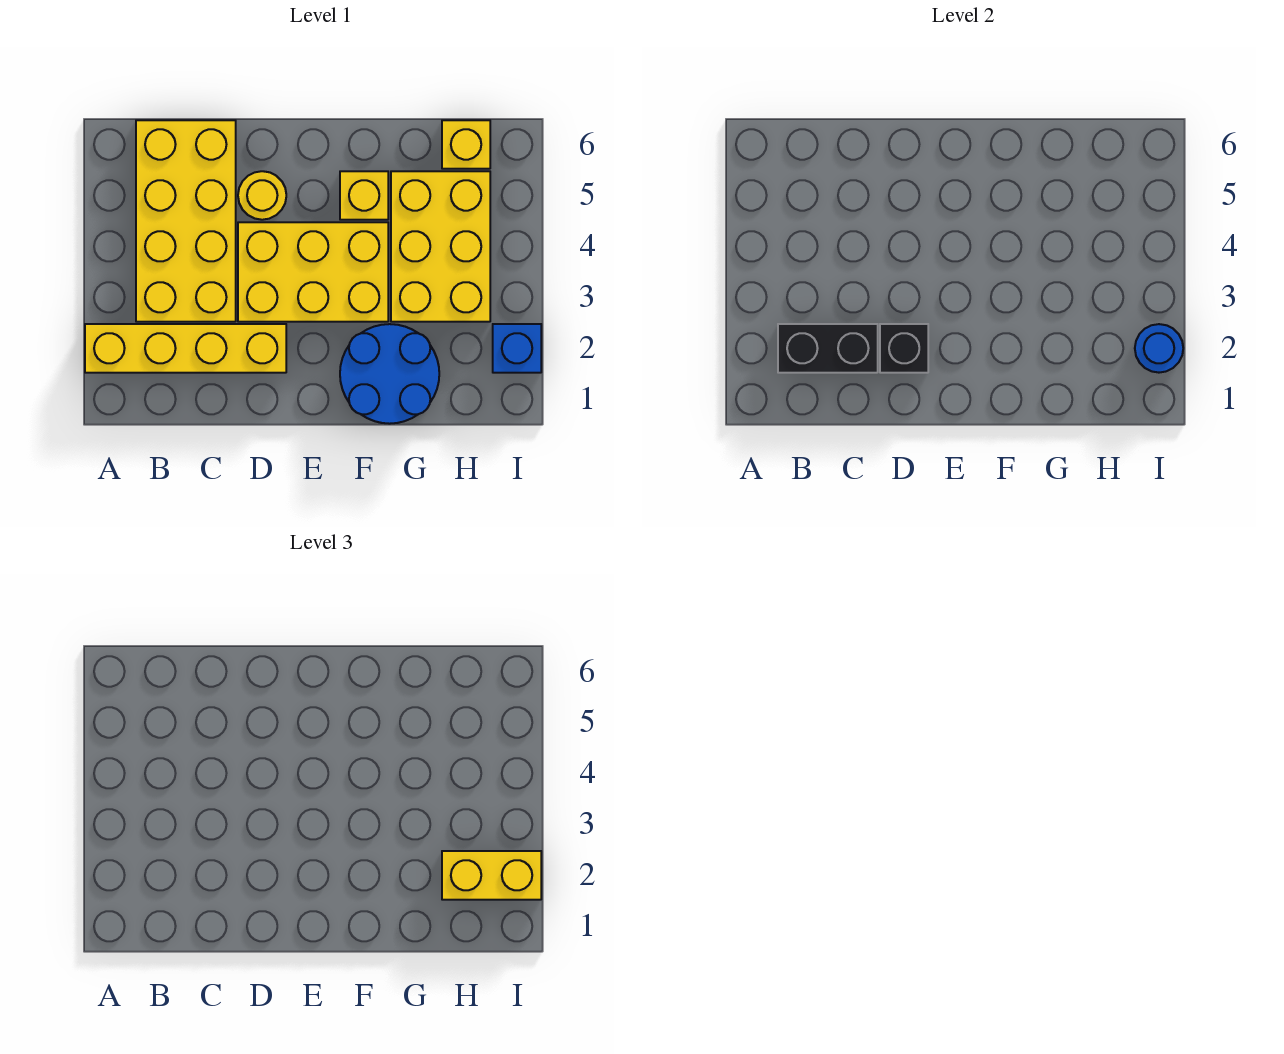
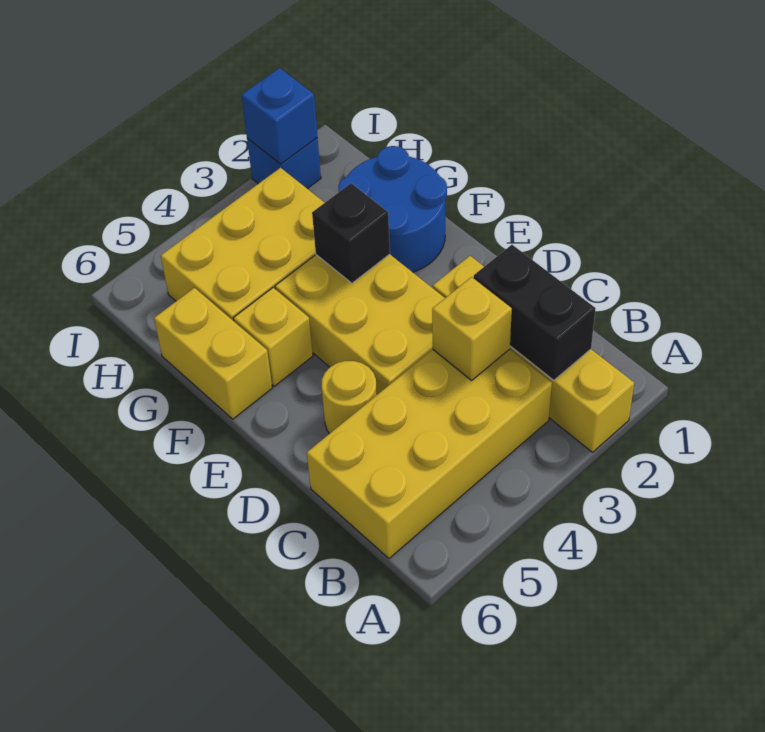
black 1x1 brick [880,324,928,373] -> black 1x1 brick moved to [312,183,390,283]
yellow 1x2 brick [442,851,541,900] -> yellow 1x2 brick moved to [154,288,272,419]
yellow 1x1 brick [442,120,490,169] -> yellow 1x1 brick moved to [432,277,512,380]
blue 1x1 round brick [1135,324,1183,373] -> blue 1x1 brick [242,68,318,164]

